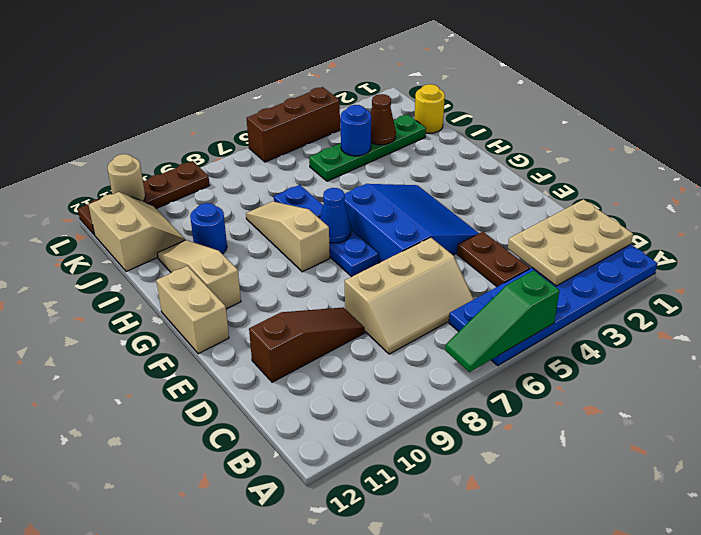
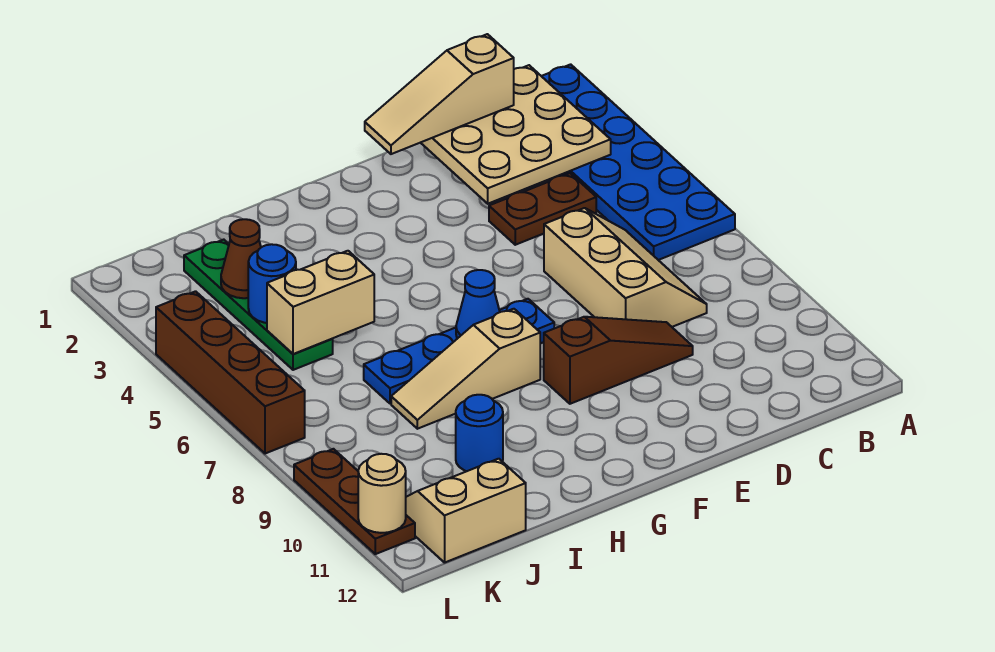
green 1x3 slope [445,270,560,372] -> none
tan 2x3 plate [508,199,633,286] -> tan 3x3 plate [421,65,611,204]
brown 1x3 slope [249,307,365,382] -> brown 1x3 slope turned to [543,317,693,404]
blue 3x3 slope [344,184,479,262] -> none
tan 1x2 brick [156,266,229,354] -> tan 1x2 brick moved to [267,251,374,354]
tan 1x3 slope [157,240,241,309] -> tan 1x3 slope moved to [365,34,514,154]
yellow 1x1 round brick [414,84,445,133] -> none
brown 1x3 brick [247,87,340,162] -> brown 1x4 brick [156,291,305,454]
brown 1x4 plate [78,161,210,235] -> brown 1x3 plate [294,449,415,554]

